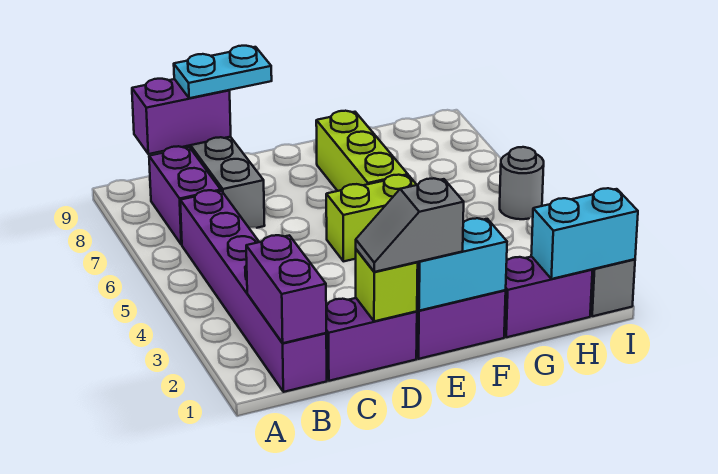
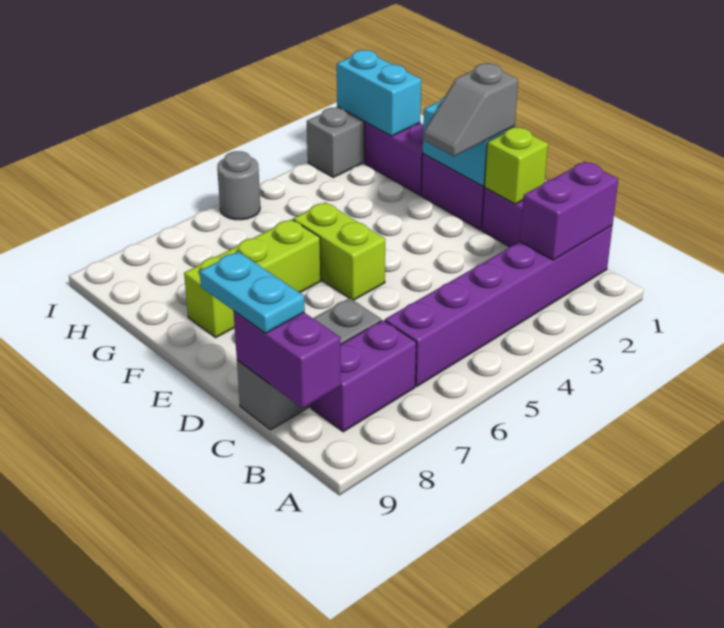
grey 1x2 slope [356,178,464,272] -> grey 1x2 slope turned to [423,63,518,157]

